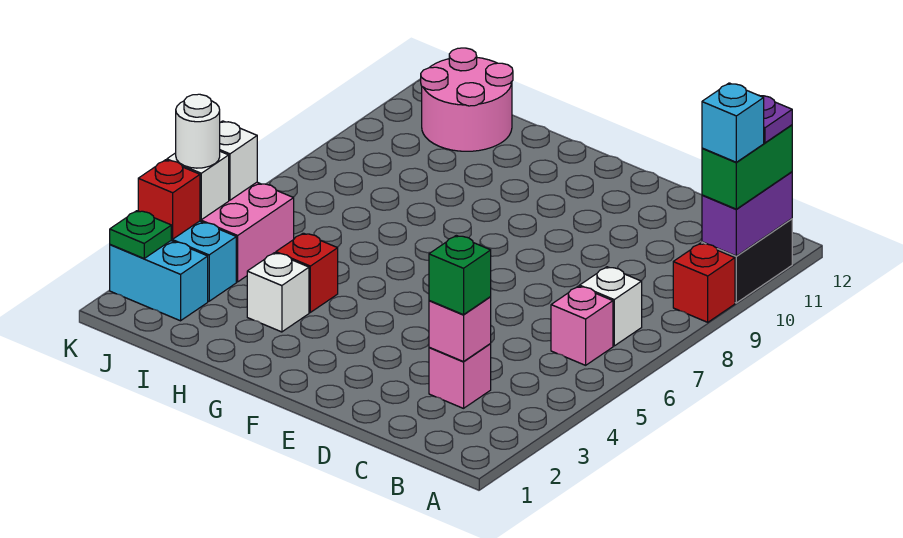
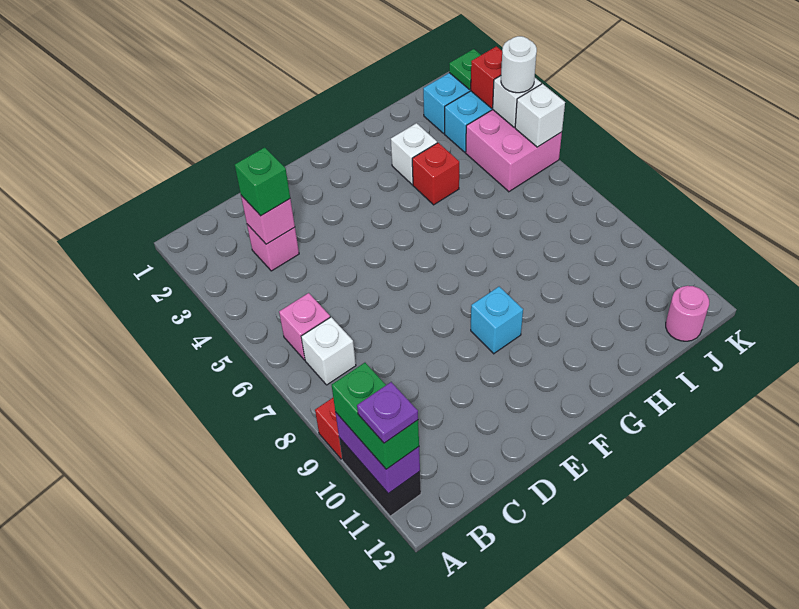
cyan 1x1 brick [702,83,764,162] -> cyan 1x1 brick moved to [471,287,523,354]
pink 2x2 round brick [421,48,513,151] -> pink 1x1 round brick [666,286,709,341]

